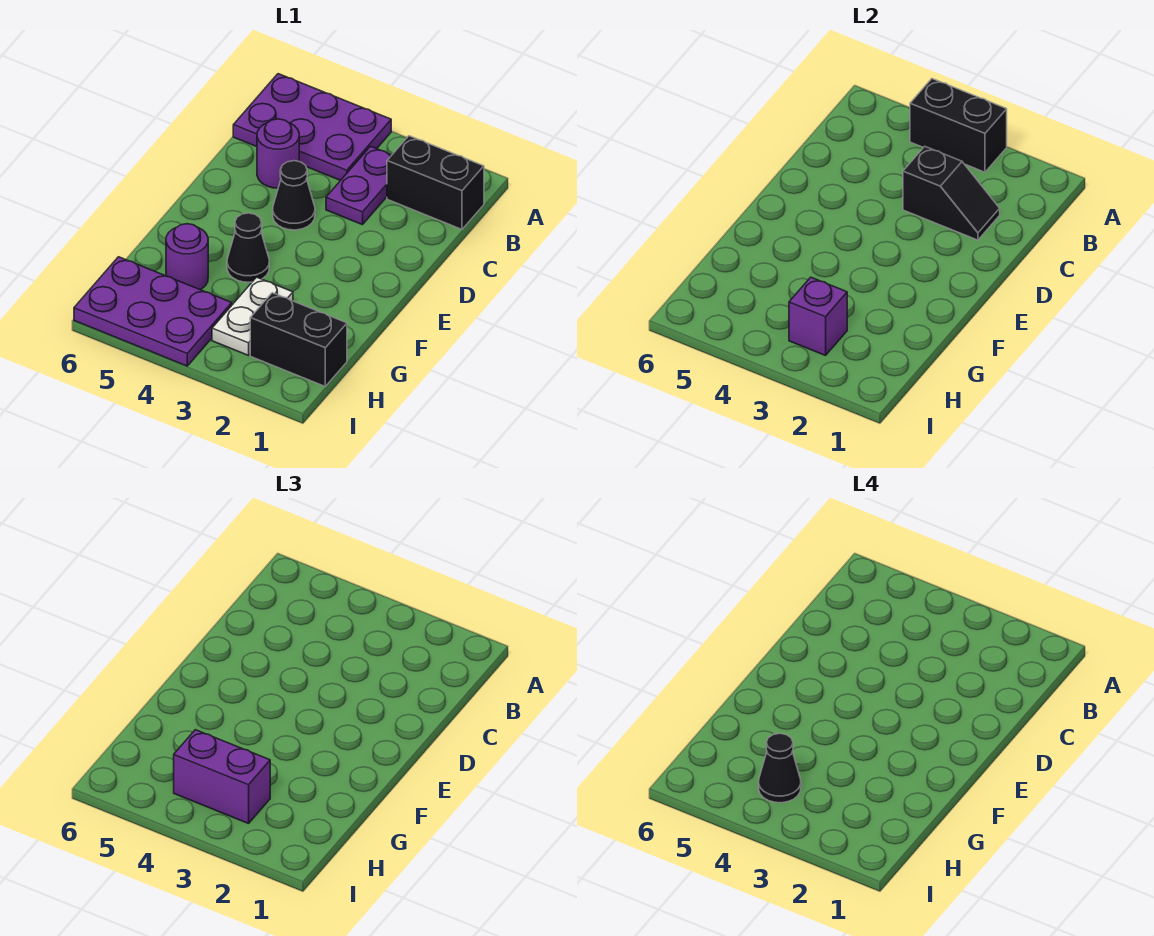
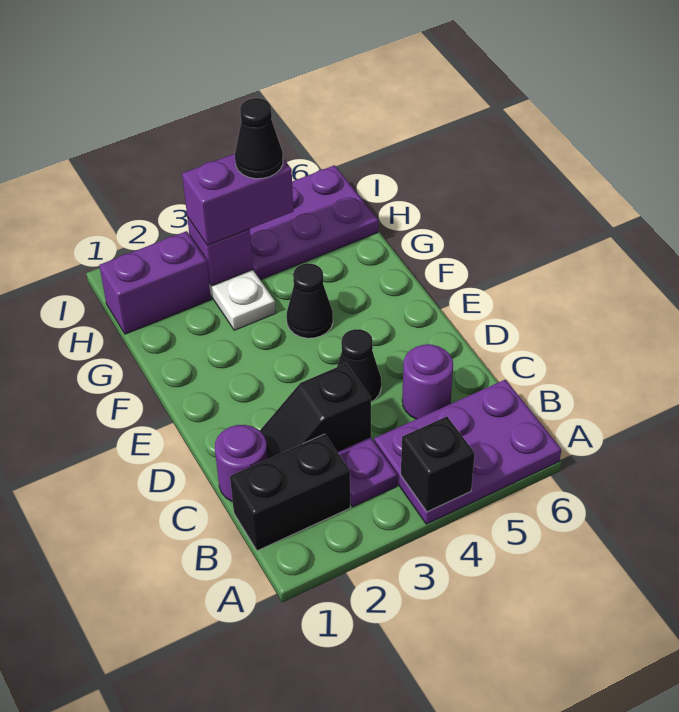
black 1x2 brick [910,79,1007,172] -> black 1x1 brick [401,416,475,512]
purple 1x1 round brick [166,224,208,290] -> purple 1x1 round brick moved to [215,425,268,502]
black 1x2 brick [250,293,347,386] -> purple 1x2 brick [99,231,211,334]

